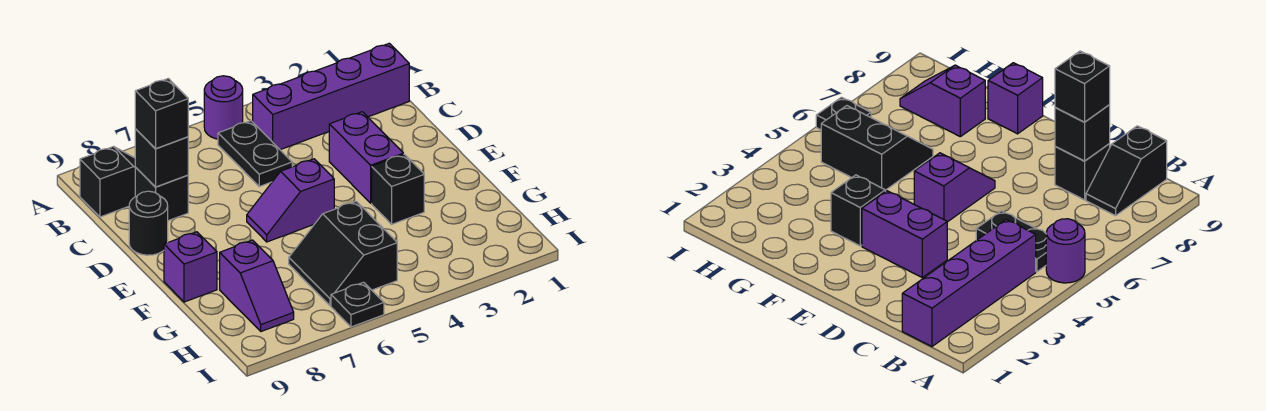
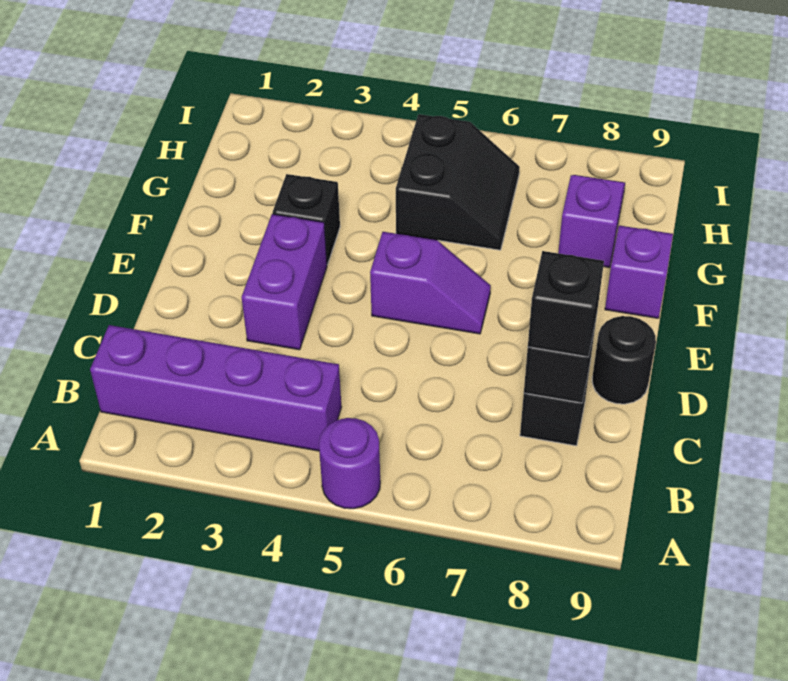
black 1x2 plate [218,121,292,187] -> none
black 1x2 slope [80,147,135,217] -> none
black 1x1 plate [331,282,384,327] -> none

